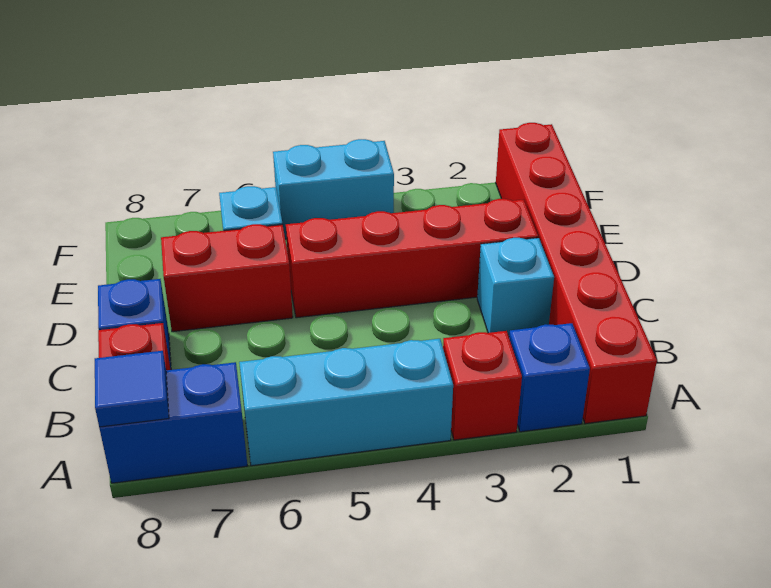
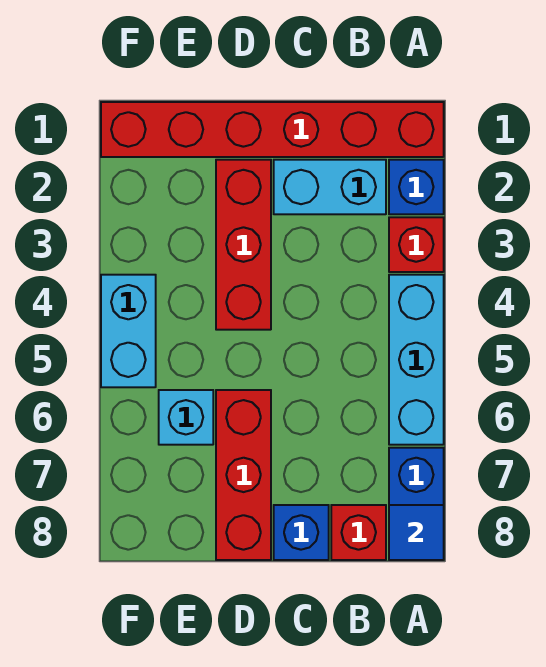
cyan 1x1 brick [477,238,554,336] -> cyan 1x2 brick [274,160,386,214]
red 1x4 brick [286,199,538,318] -> red 1x3 brick [216,160,271,330]
red 1x2 brick [161,224,293,332] -> red 1x3 brick [216,390,271,560]

